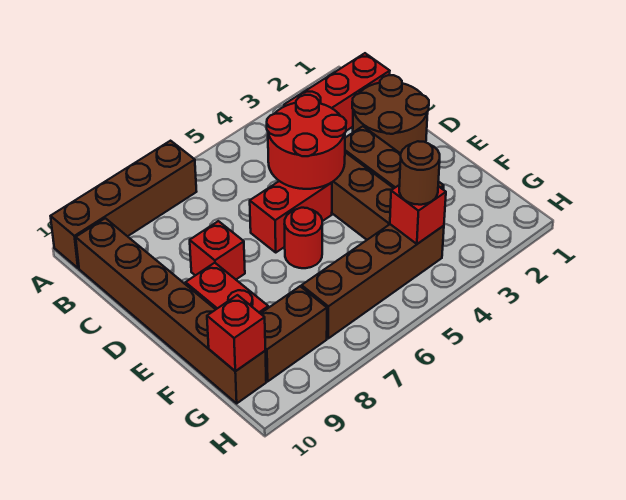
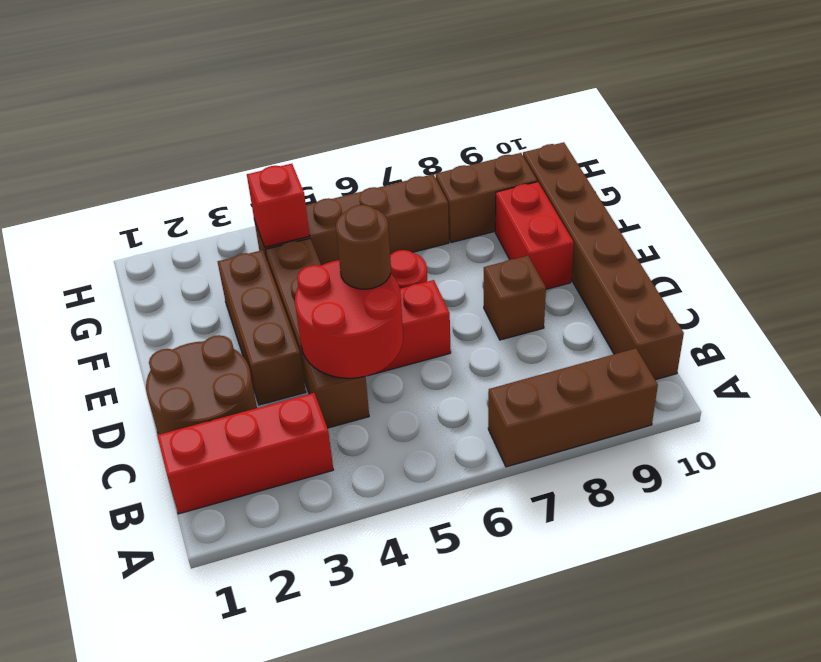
brown 1x4 brick [51,141,197,268] -> brown 1x3 brick [488,348,658,467]
red 1x1 brick [190,221,245,279] -> brown 1x1 brick [484,256,546,340]
brown 1x1 round brick [399,141,440,205] -> brown 1x1 round brick moved to [336,205,391,289]
red 1x1 brick [207,295,265,371] -> none

